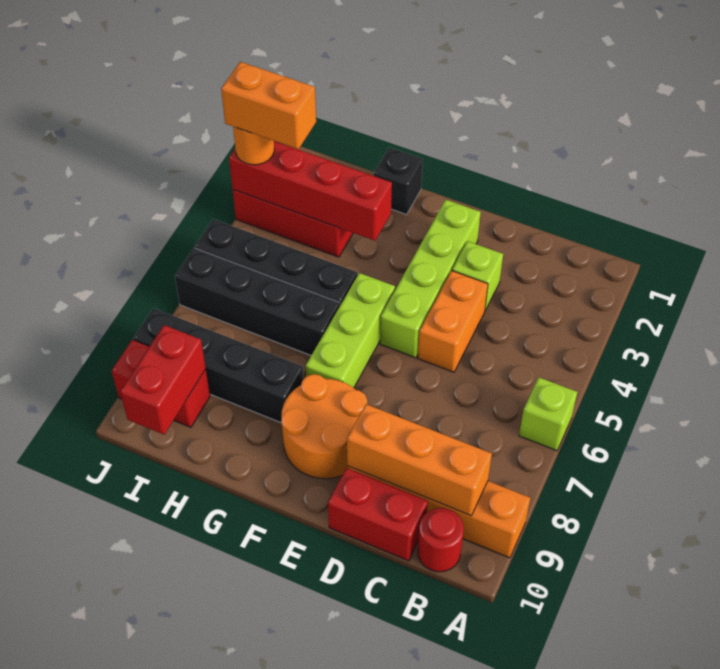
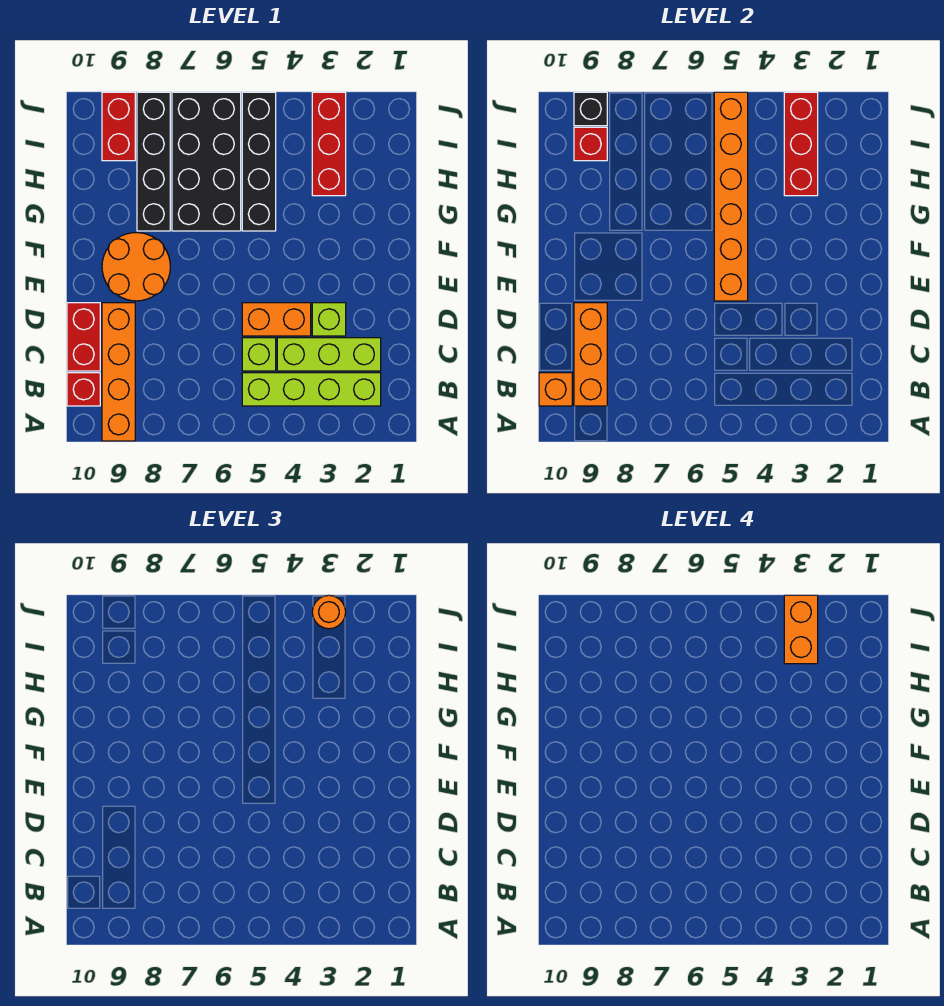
lime 1x1 brick [519,378,577,451] -> lime 1x1 brick moved to [242,338,276,371]
red 1x1 round brick [418,508,464,572] -> red 1x1 brick [67,373,100,406]
none -> orange 1x1 brick [539,373,572,406]
lime 1x4 brick [380,200,481,358] -> lime 1x4 brick moved to [242,373,381,406]
none -> orange 1x6 brick [714,92,748,301]
lime 1x3 brick [306,273,395,388] -> lime 1x3 brick moved to [277,338,381,371]
black 1x1 brick [374,147,423,214] -> black 1x1 brick moved to [574,92,607,126]
red 1x4 brick [229,141,392,241] -> red 1x3 brick [784,92,818,196]
black 1x4 brick [175,248,340,355] -> black 2x4 brick [172,92,241,231]
red 1x2 brick [120,325,206,435] -> red 1x1 brick [574,127,607,161]

